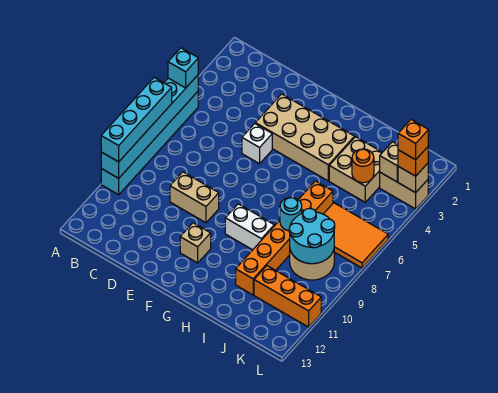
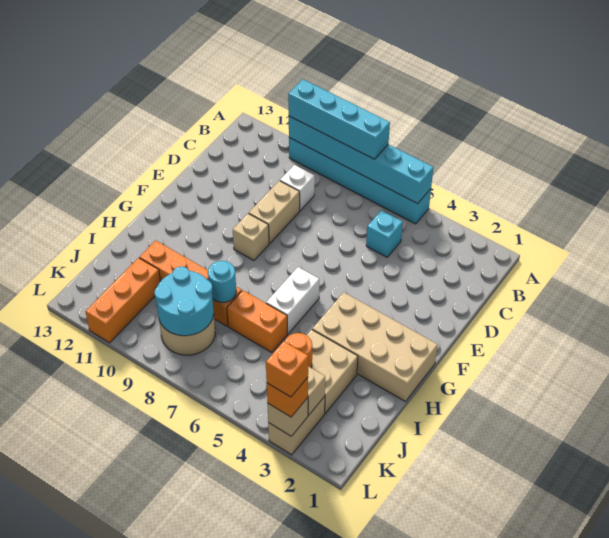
cyan 1x1 brick [168,48,198,88] -> cyan 1x1 brick moved to [366,210,403,257]
tan 2x4 brick [255,94,355,181] -> tan 2x4 brick turned to [312,292,438,402]
white 1x1 brick [242,124,272,164] -> white 1x1 brick moved to [280,165,315,211]
tan 1x1 brick [180,223,211,263] -> tan 1x1 brick moved to [233,213,269,260]
white 1x2 brick [225,204,274,250] -> white 1x2 brick moved to [266,267,319,334]
orange 2x3 tile [324,203,388,268] -> none

